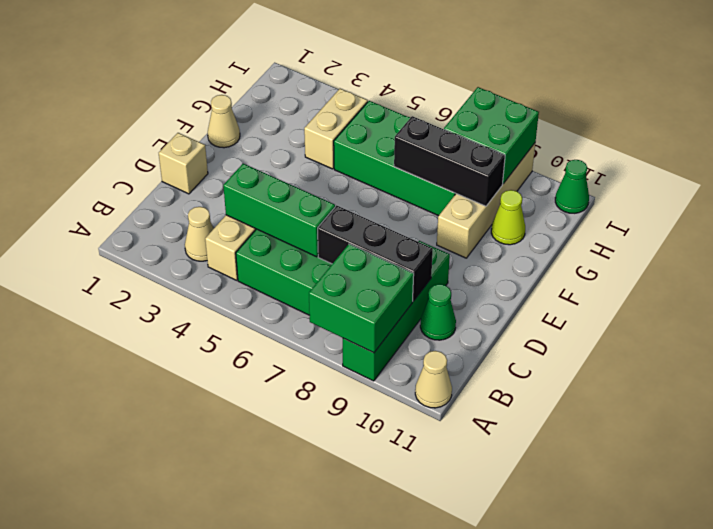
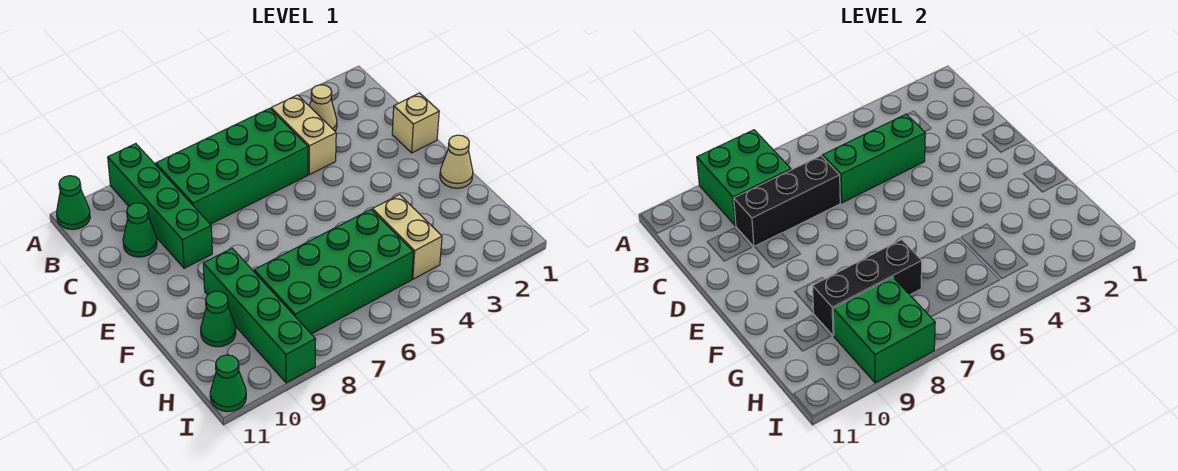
tan 1x1 cone [415,351,452,408] -> green 1x1 cone [57,176,90,229]
tan 1x4 brick [437,143,535,258] -> green 1x4 brick [203,248,316,383]
lime 1x1 cone [491,190,525,245] -> green 1x1 cone [201,291,236,347]

